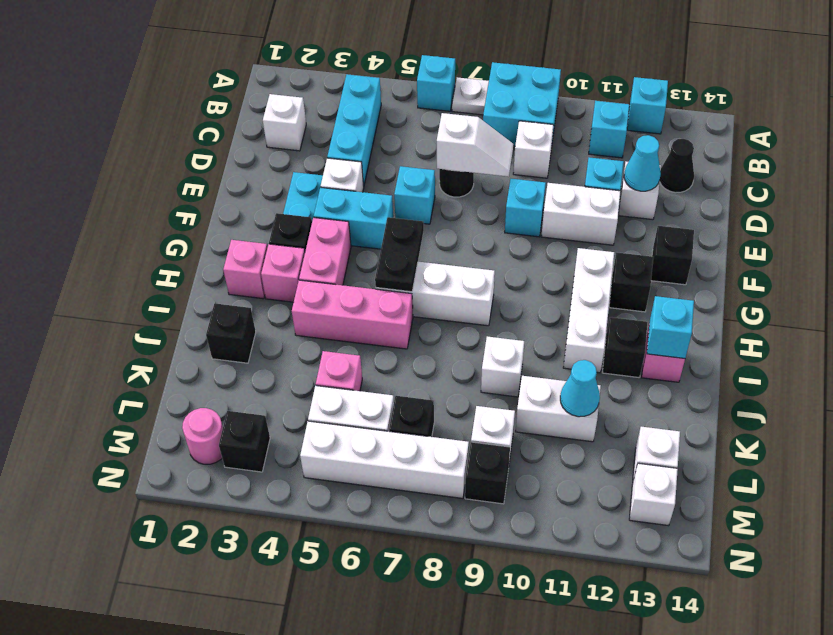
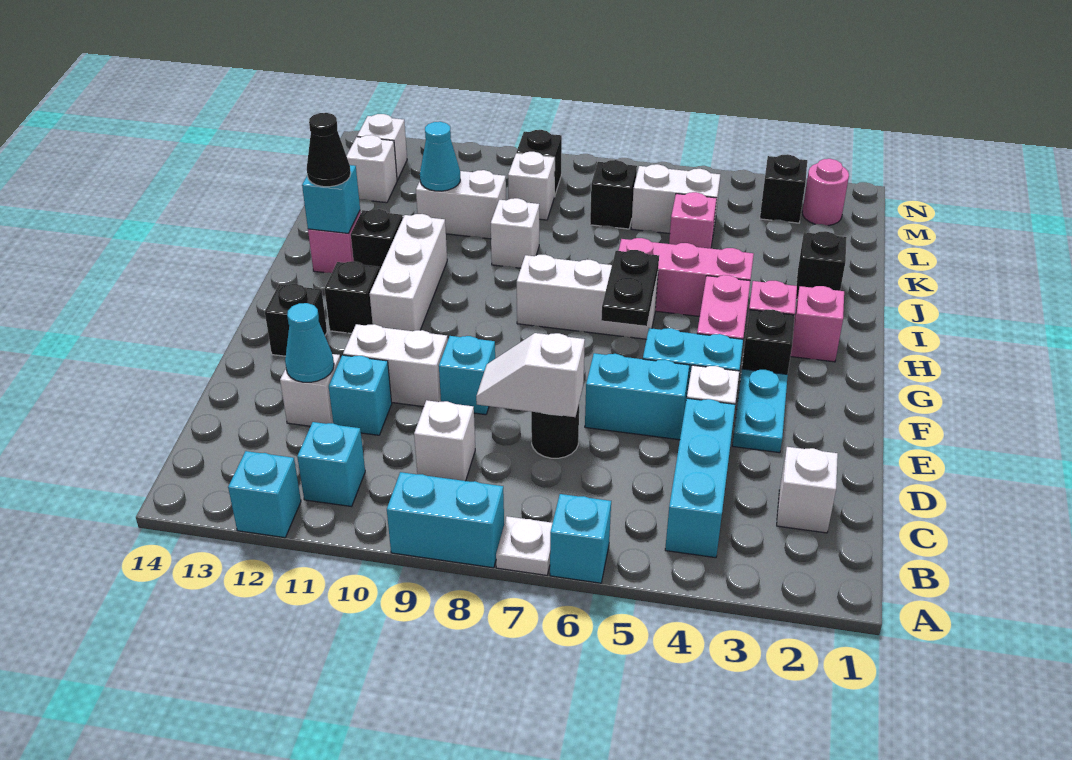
cyan 2x2 brick [483,62,561,146] -> cyan 1x2 brick [387,472,504,568]
black 1x1 cone [660,139,694,193] -> black 1x1 cone moved to [307,113,351,187]
cyan 1x1 brick [394,166,435,224] -> cyan 1x2 brick [585,353,689,440]
white 1x4 brick [300,421,469,498] -> none

